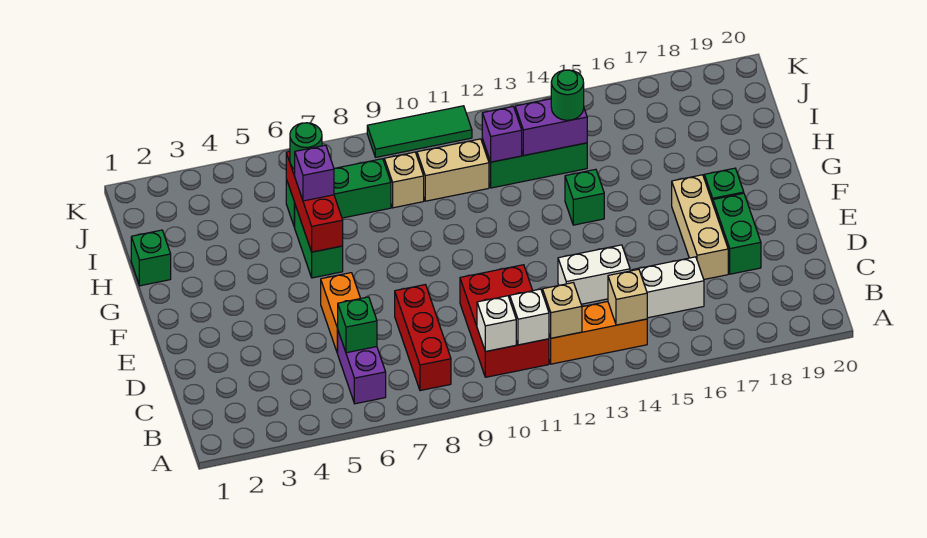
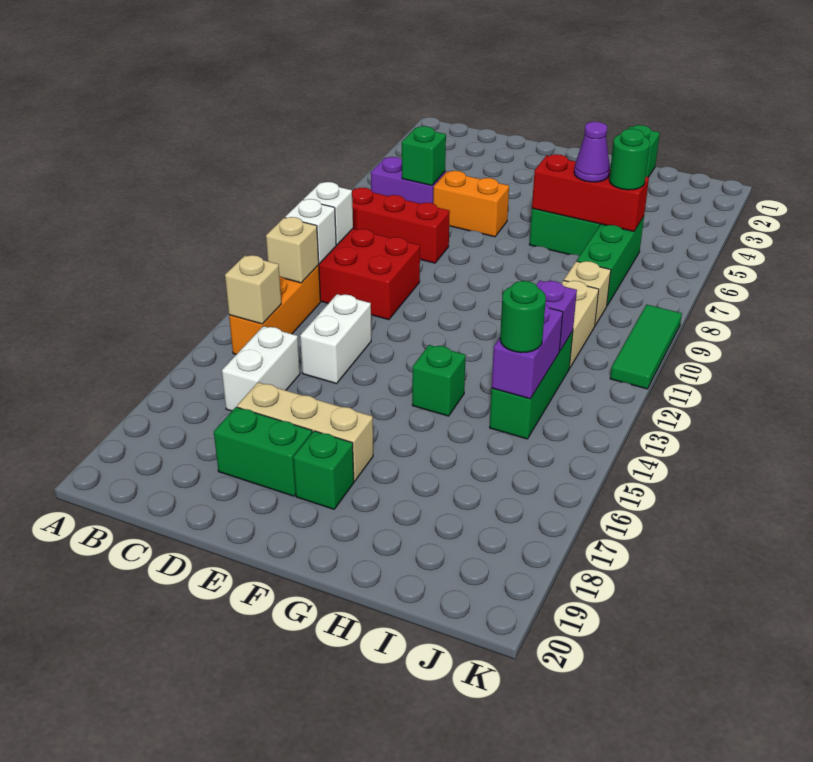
purple 1x1 brick [295,145,334,201] -> purple 1x1 cone [574,122,610,182]

